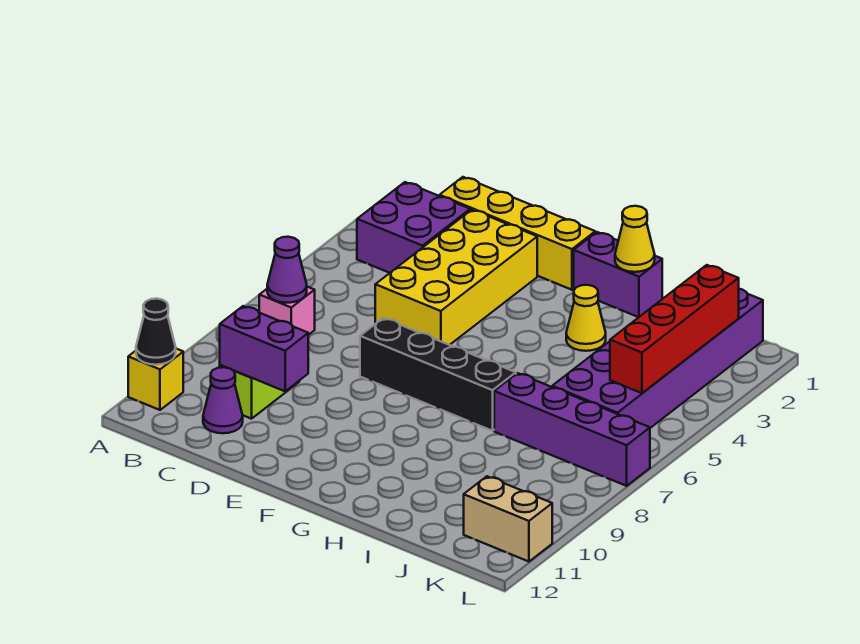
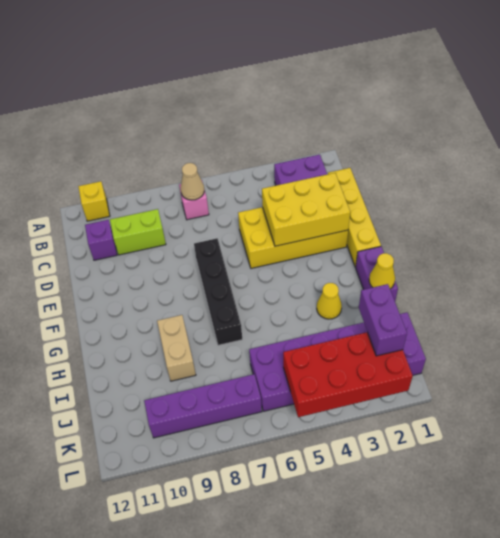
black 1x1 cone [136,299,176,365] -> none
purple 1x1 cone [267,237,307,303] -> tan 1x1 cone [181,163,204,200]
purple 1x2 brick [220,306,308,391] -> purple 1x2 brick moved to [359,284,407,356]
purple 1x1 cone [203,367,243,433] -> purple 1x1 brick [85,220,117,260]
none -> yellow 2x3 brick [262,173,350,246]
purple 1x4 brick [494,373,650,486] -> purple 1x4 brick turned to [144,374,262,438]
red 1x4 brick [610,265,739,393] -> red 2x4 brick [283,332,413,417]
tan 1x2 brick [464,476,552,562] -> tan 1x2 brick moved to [157,315,196,381]

